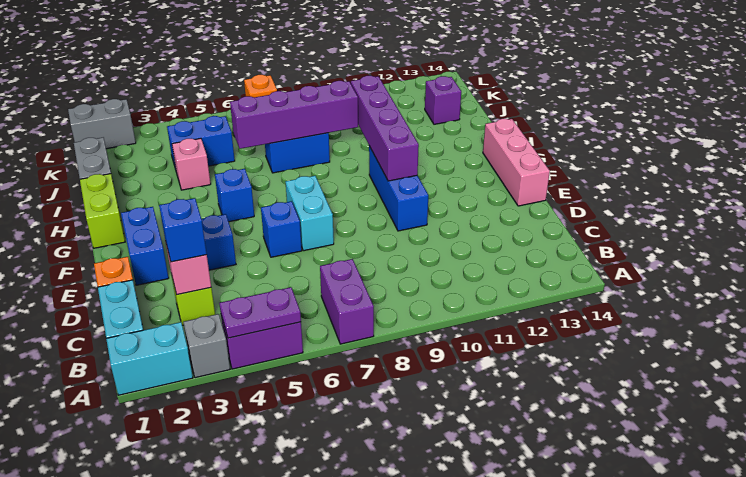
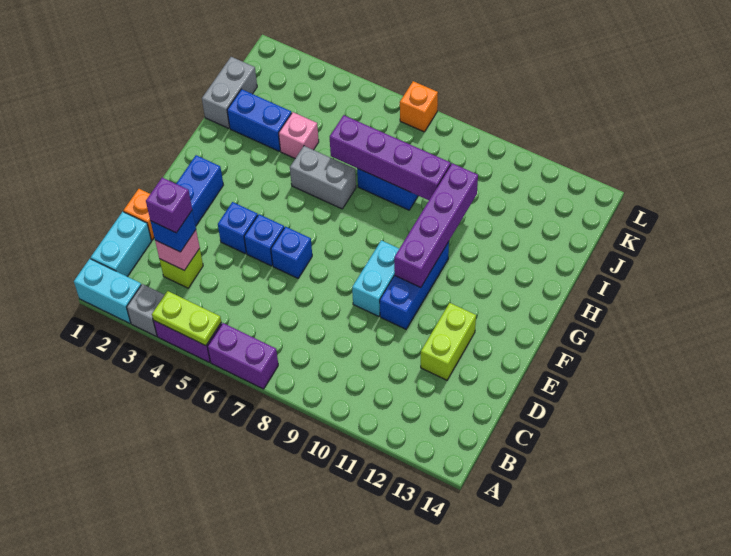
purple 1x2 plate [219,287,301,338] -> lime 1x2 plate [152,291,221,346]
purple 1x2 brick [320,259,374,344] -> purple 1x2 brick turned to [208,323,278,389]
cyan 1x2 brick [286,176,334,251] -> cyan 1x2 brick moved to [352,240,399,316]
pink 1x3 brick [483,119,550,206] -> none
lime 1x2 brick [80,174,125,248] -> lime 1x2 brick moved to [421,303,476,380]
blue 1x1 brick [215,169,254,222] -> blue 1x1 brick moved to [244,214,284,266]
blue 1x2 brick [167,116,235,169] -> blue 1x2 brick moved to [227,89,292,151]
purple 1x1 brick [425,76,461,124] -> purple 1x1 brick moved to [146,178,192,233]
grey 1x2 brick [68,99,136,149] -> grey 1x2 brick moved to [290,146,356,209]

